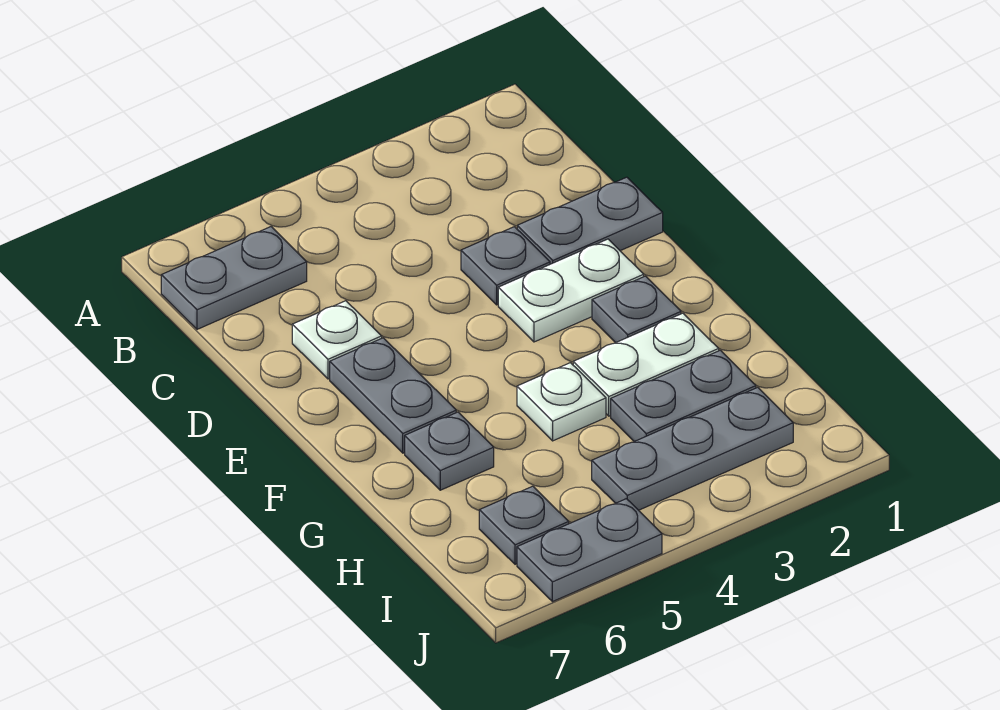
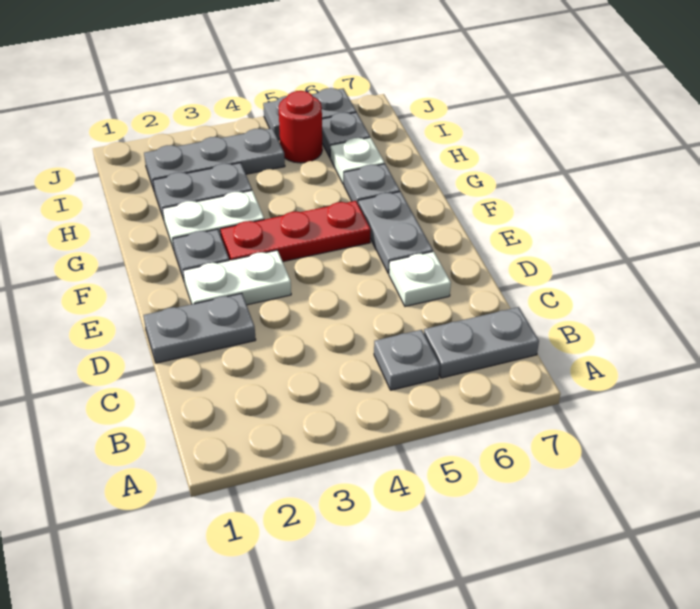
grey 1x1 plate [461,227,550,305] -> grey 1x1 plate moved to [374,330,440,390]
none -> red 1x3 plate [220,201,371,262]
white 1x1 plate [517,363,606,441] -> white 1x1 plate moved to [330,138,385,185]
none -> red 1x1 round brick [279,91,322,163]

